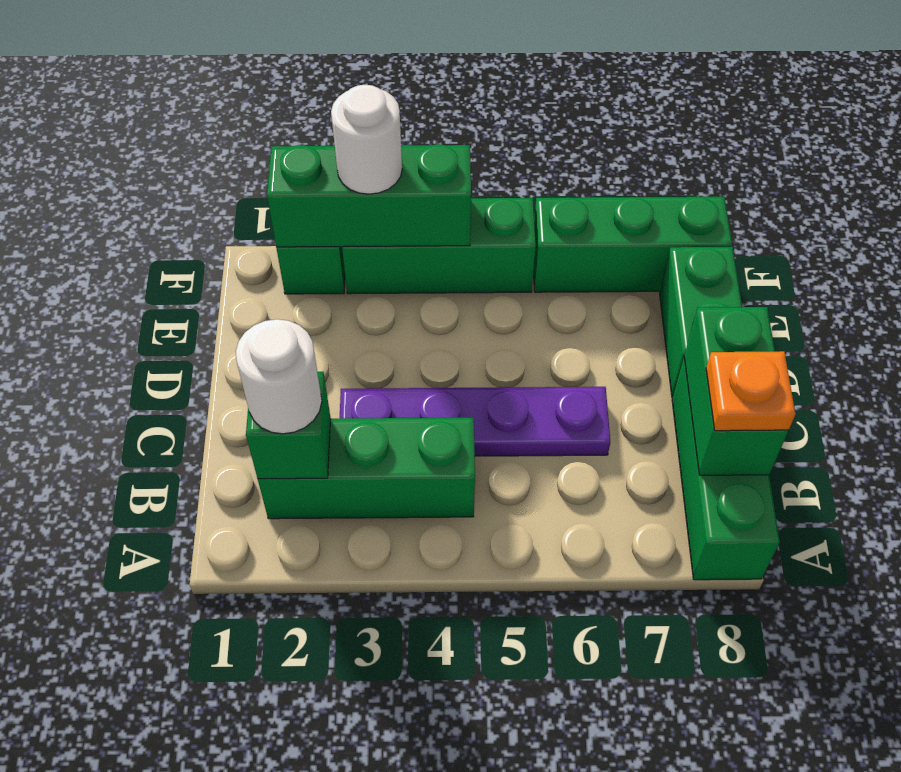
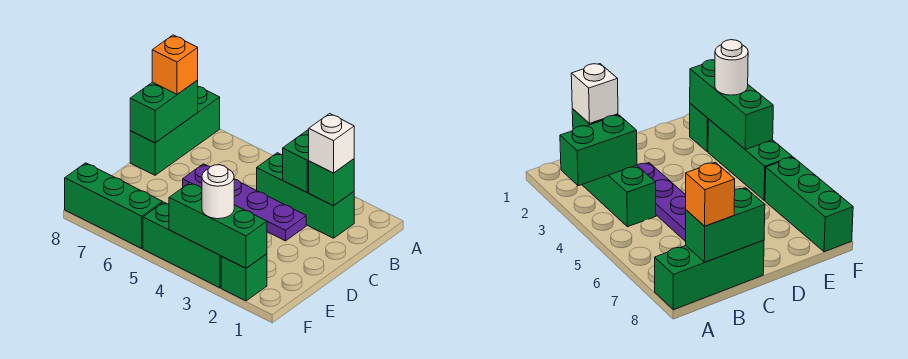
white 1x1 round brick [236,319,322,434] -> white 1x1 brick [309,114,354,173]
orange 1x1 plate [706,351,795,431] -> orange 1x1 brick [152,35,198,94]
green 1x2 brick [660,247,742,397] -> green 1x2 brick moved to [283,129,309,192]

